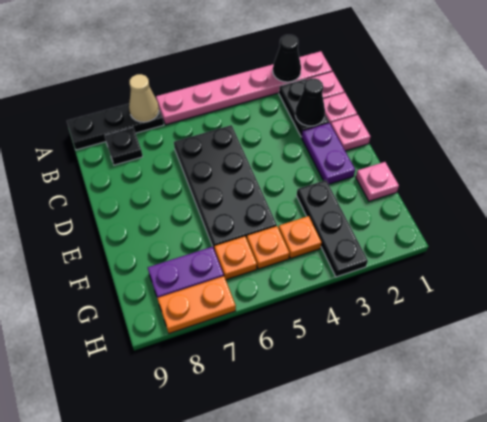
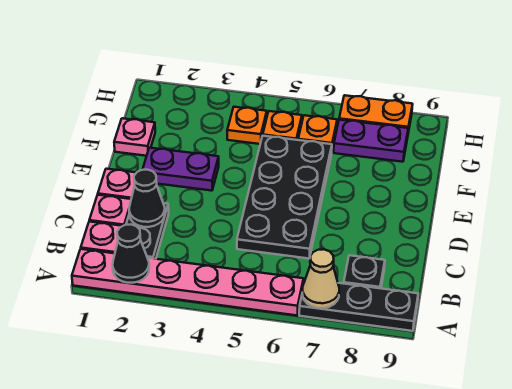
purple 1x2 plate [302,123,355,184] -> purple 1x2 plate turned to [143,148,219,191]
black 1x3 plate [297,180,368,277] -> none

